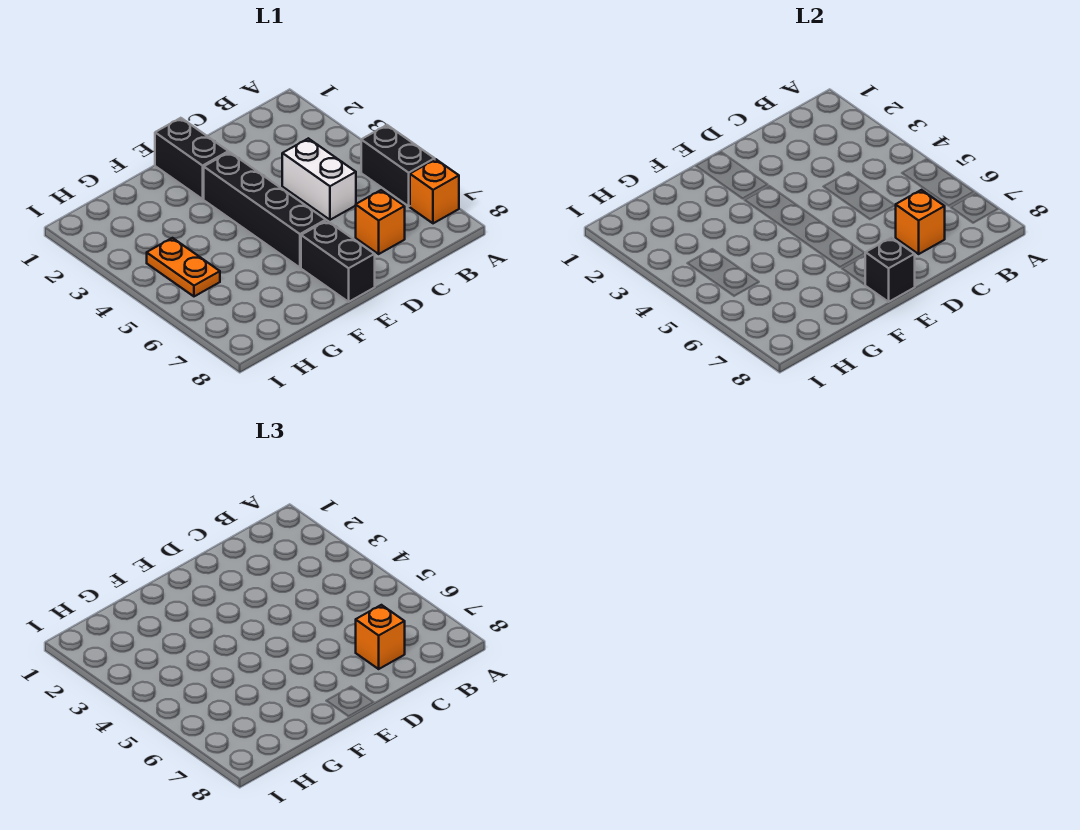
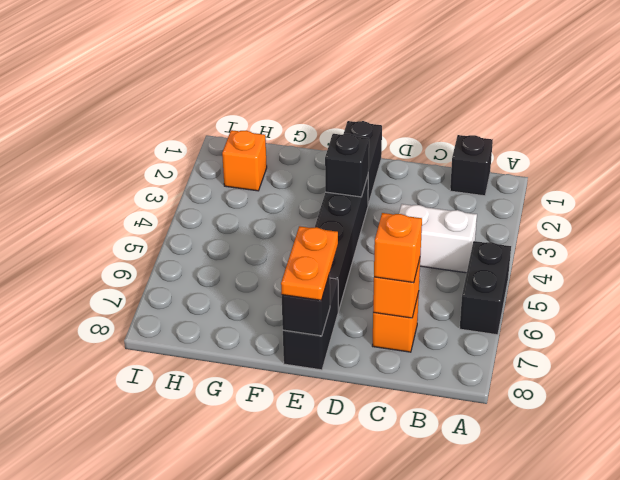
orange 1x1 brick [410,159,459,223] -> orange 1x1 brick moved to [222,130,267,191]
none -> black 1x1 brick [450,135,493,196]
white 1x2 brick [282,138,356,220] -> white 1x2 brick turned to [399,204,477,273]
none -> black 1x1 brick [325,134,369,197]
orange 1x2 plate [147,238,220,296] -> orange 1x2 plate moved to [281,226,338,300]

